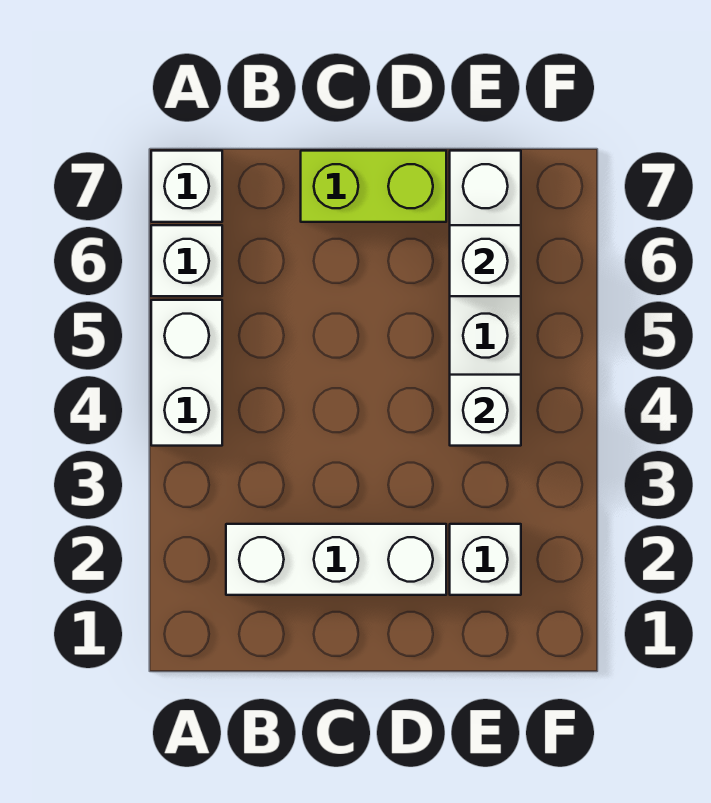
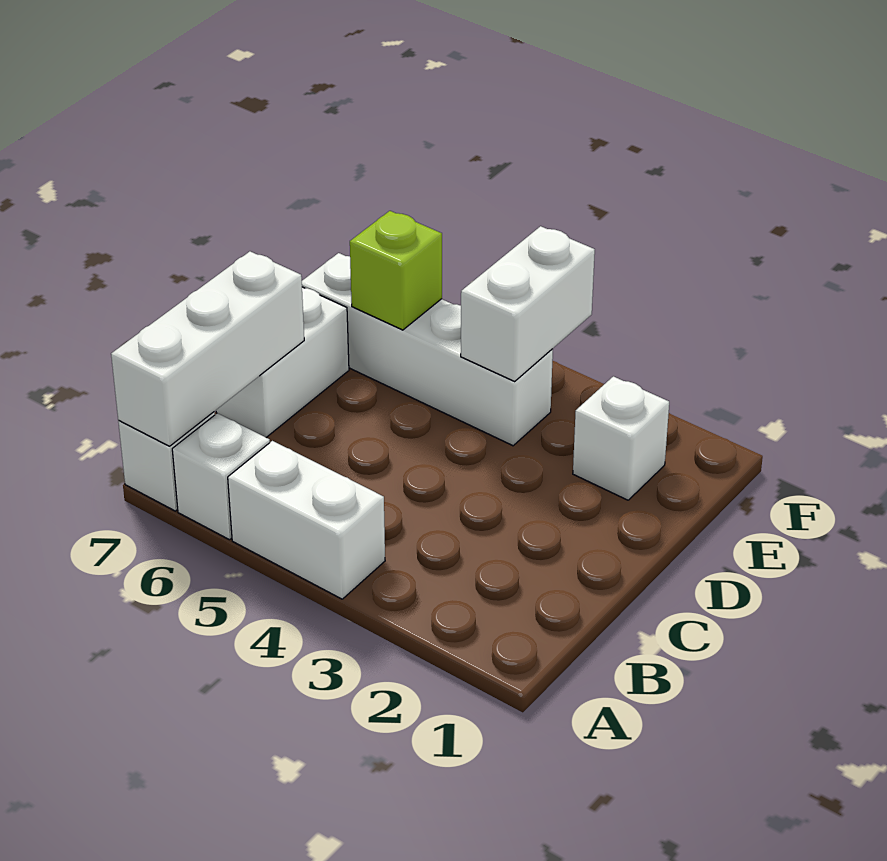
white 1x3 brick [226,524,446,595] -> white 1x3 brick moved to [111,251,304,446]
lime 1x2 brick [301,151,446,222] -> white 1x2 brick [216,287,349,437]
white 1x1 brick [450,375,521,446] -> white 1x2 brick [461,226,595,381]
white 1x1 brick [450,225,521,296] -> lime 1x1 brick [350,211,442,330]

